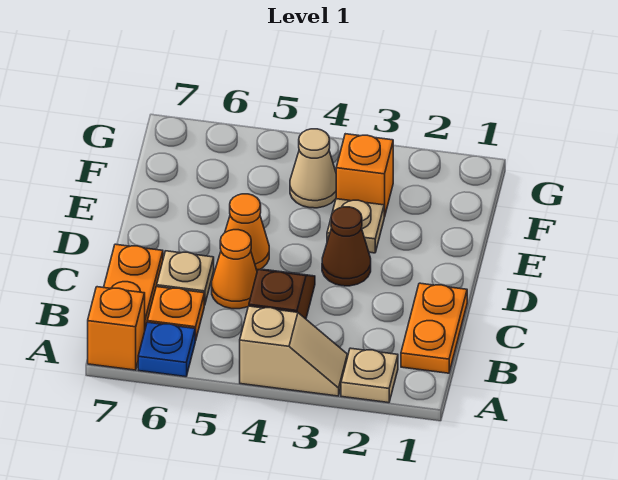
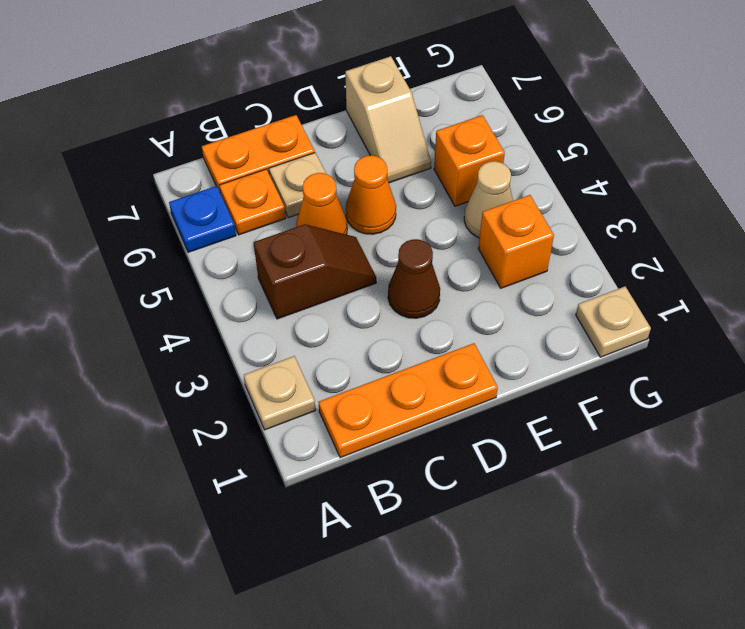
tan 1x2 slope [240,306,347,396] -> tan 1x2 slope moved to [345,56,431,183]
orange 1x1 brick [88,287,145,370] -> orange 1x1 brick moved to [434,115,505,206]
orange 1x2 plate [401,283,467,373] -> orange 1x3 plate [319,343,498,458]
tan 1x1 plate [327,199,384,253] -> tan 1x1 plate moved to [576,287,651,357]

